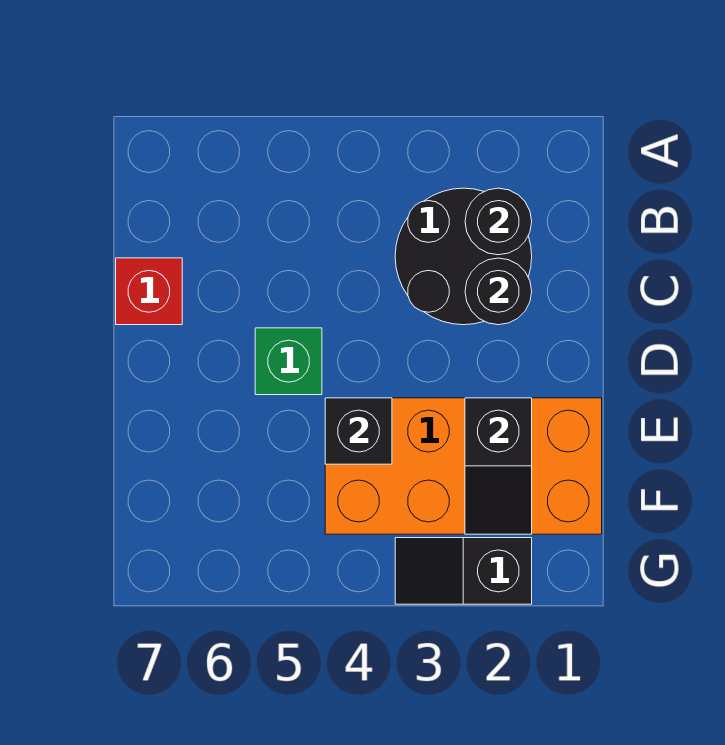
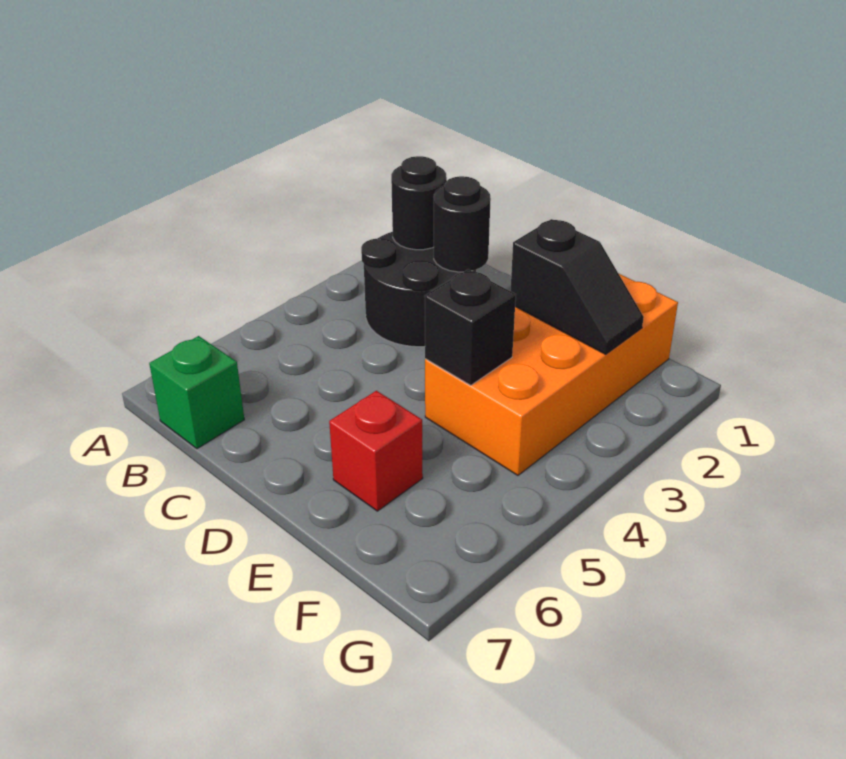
red 1x1 brick [116,258,182,325] -> red 1x1 brick moved to [329,391,423,511]
green 1x1 brick [255,328,322,395] -> green 1x1 brick moved to [149,336,244,449]
black 1x2 slope [395,538,532,604] -> none

